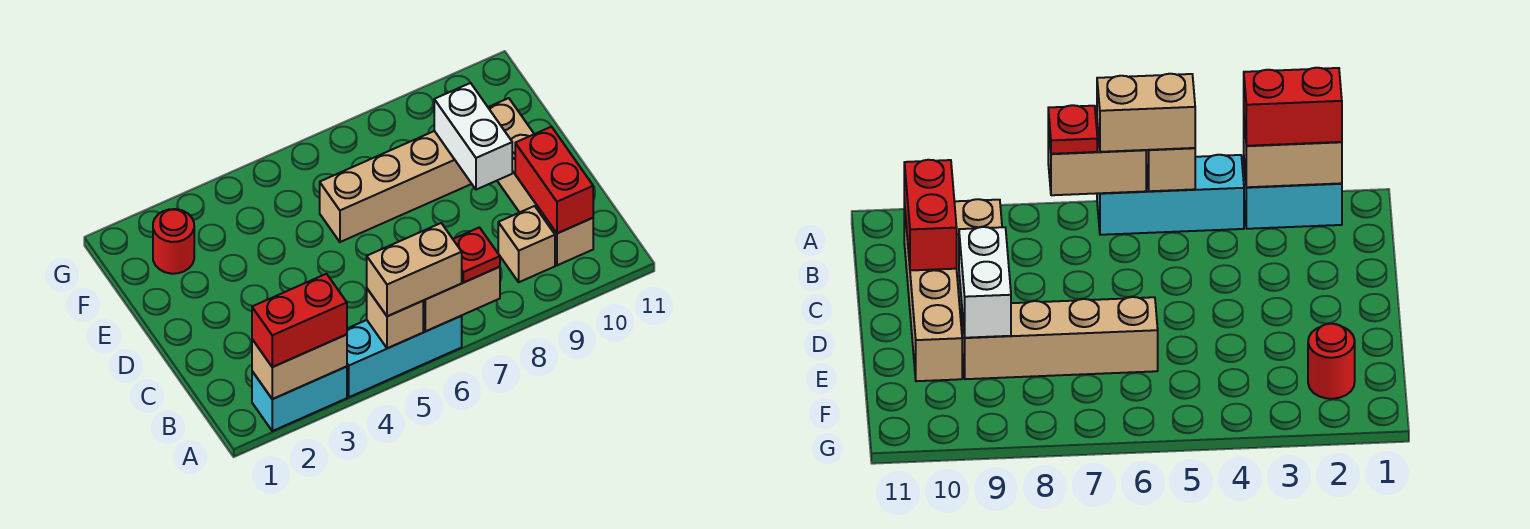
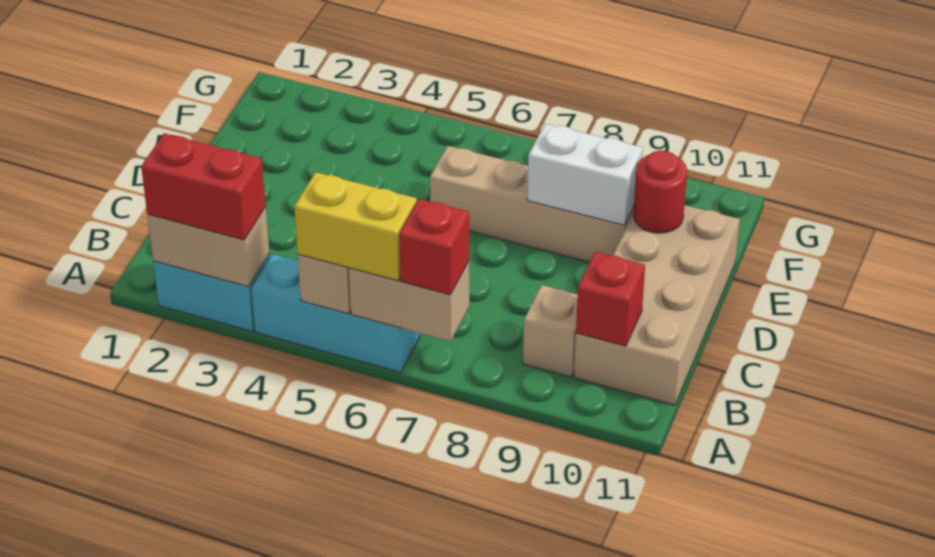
tan 1x2 brick [367,223,462,316] -> yellow 1x2 brick [294,172,417,281]
red 1x1 plate [453,227,500,282] -> red 1x1 brick [399,199,469,295]
tan 1x4 brick [488,98,593,265] -> tan 2x4 brick [574,205,740,405]
red 1x2 brick [515,127,593,233] -> red 1x1 brick [576,252,645,346]
white 1x2 brick [434,83,512,190] -> white 1x2 brick turned to [527,123,643,225]
red 1x1 round brick [153,209,194,274] -> red 1x1 round brick moved to [633,151,687,233]

